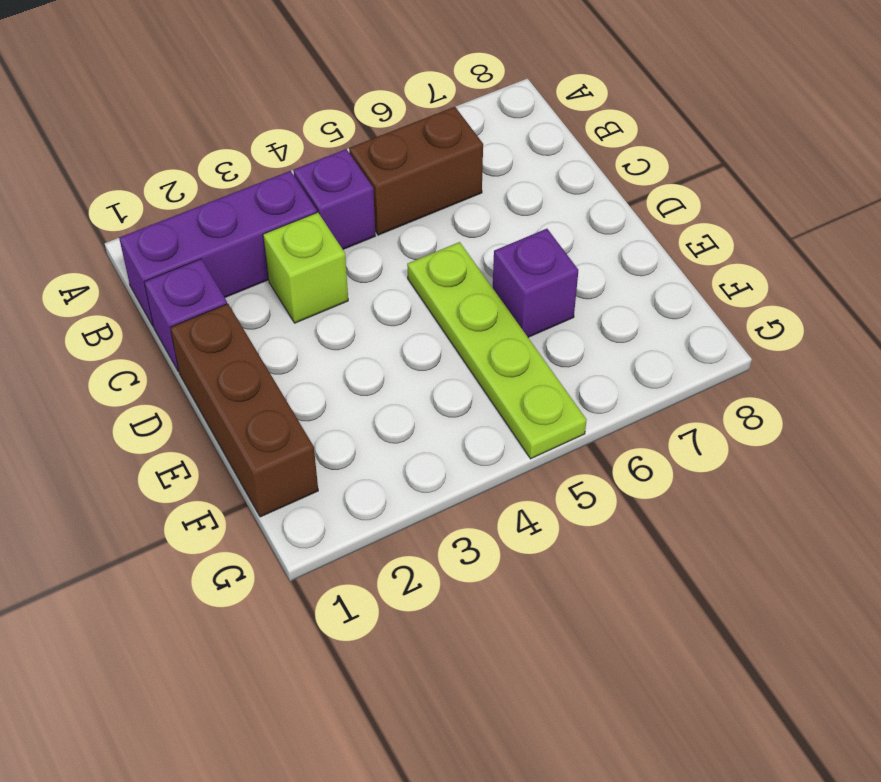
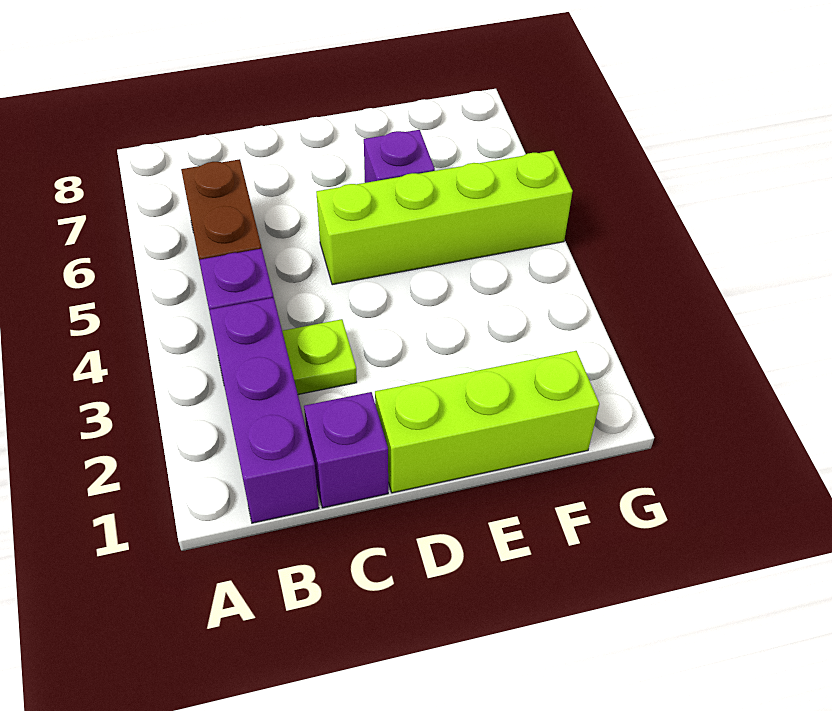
lime 1x1 brick [263,212,348,323] -> lime 1x1 plate [282,319,357,394]
brown 1x3 brick [170,304,318,517] -> lime 1x3 brick [375,351,599,493]
lime 1x4 plate [407,242,586,459] -> lime 1x4 brick [316,151,573,285]

